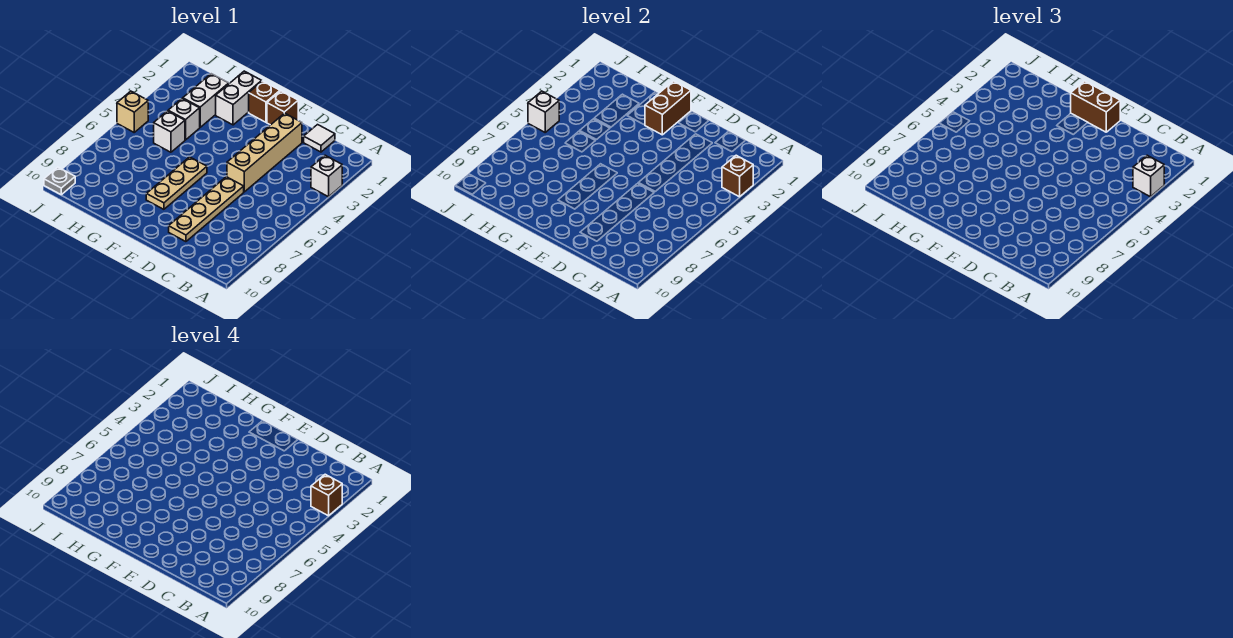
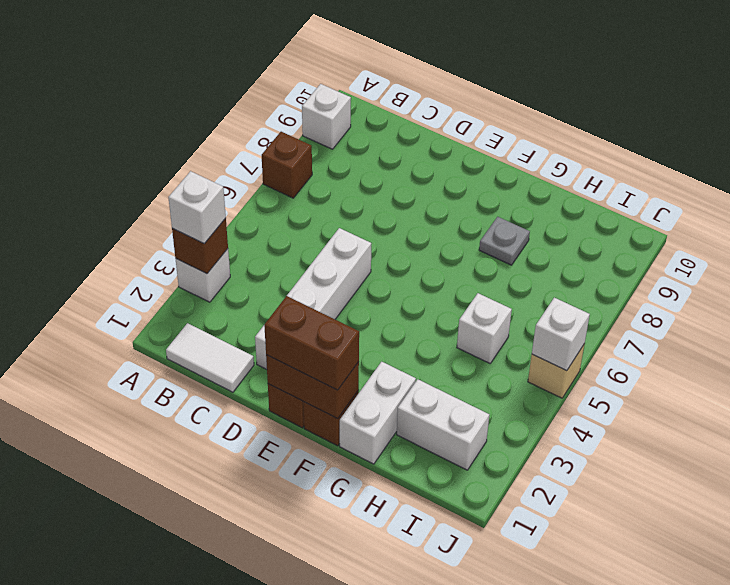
brown 1x1 brick [311,474,342,516] -> brown 1x1 brick moved to [262,132,312,198]
white 1x1 tile [304,125,335,152] -> white 1x2 tile [166,323,254,392]
tan 1x4 brick [227,113,302,192] -> white 1x4 brick [255,228,372,369]
tan 1x4 plate [169,177,244,242] -> none
brown 1x2 brick [645,81,691,135] -> brown 1x2 brick turned to [266,355,359,419]
tan 1x3 plate [146,157,207,209] -> none
white 1x2 brick [183,74,229,127] -> white 1x2 brick turned to [397,379,489,470]
white 1x1 brick [168,98,200,140] -> white 1x1 brick moved to [302,84,351,149]
grey 1x1 plate [44,167,75,195] -> grey 1x1 plate moved to [479,217,530,265]

